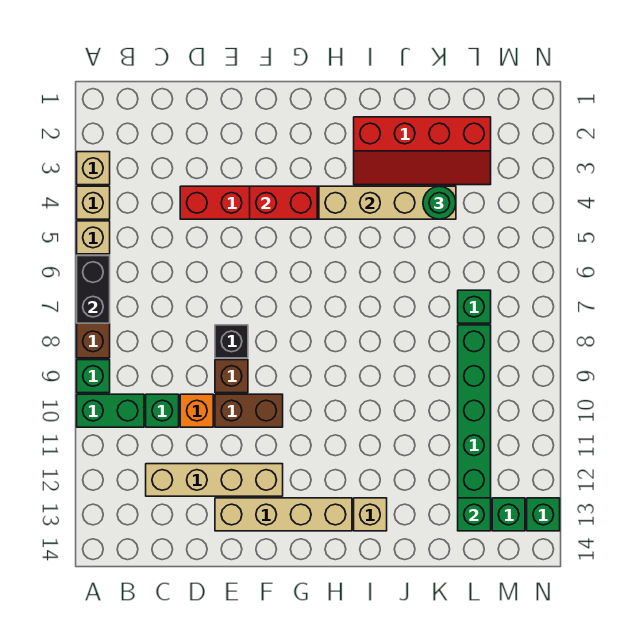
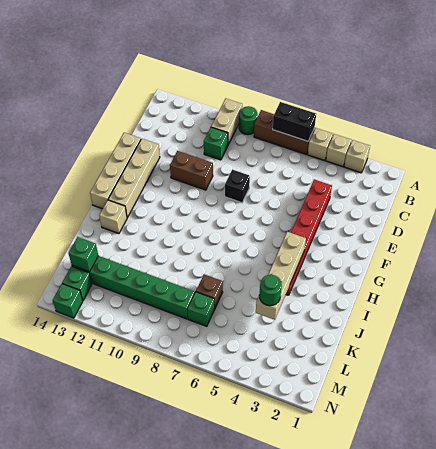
green 1x1 brick [77,360,110,393] -> green 1x1 round brick [239,106,258,135]
green 1x2 brick [77,394,144,427] -> tan 1x2 brick [211,99,242,144]
tan 1x4 brick [146,464,283,496] -> tan 1x4 brick moved to [90,133,141,209]
orange 1x1 brick [180,394,213,427] -> none
brown 1x1 brick [215,360,248,393] -> brown 1x1 brick moved to [196,274,223,308]
brown 1x2 brick [215,394,283,427] -> brown 1x2 brick turned to [170,151,213,190]
red 1x2 brick [250,186,317,219] -> none
red 2x4 slope [354,117,491,185] -> none

